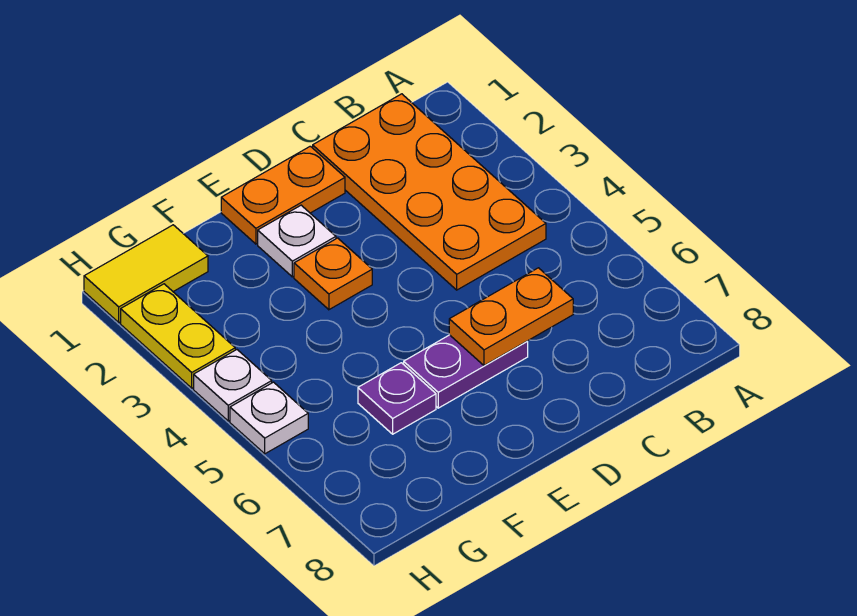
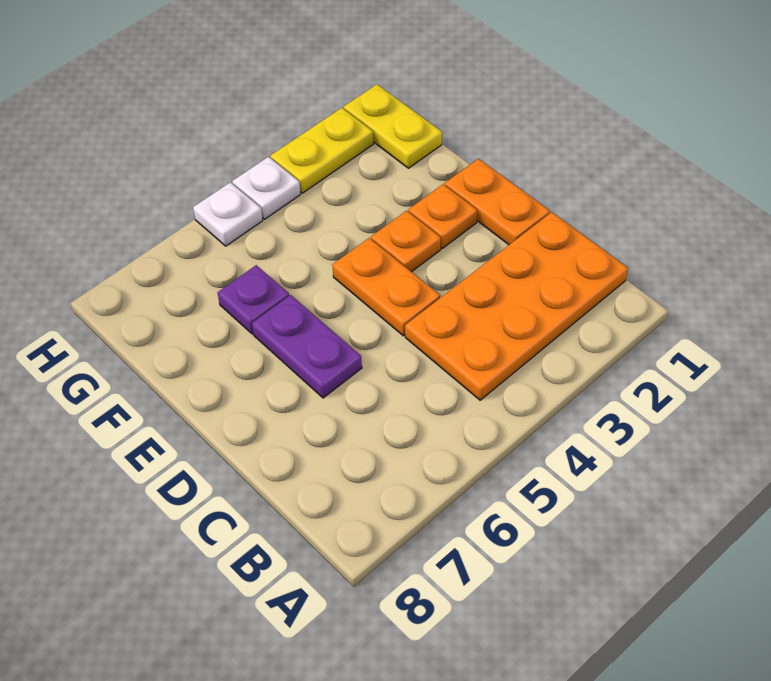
orange 1x2 plate [449,268,573,366] -> orange 1x2 plate moved to [332,238,440,336]
white 1x1 plate [258,205,336,277] -> orange 1x1 plate [408,184,477,248]
yellow 1x2 tile [84,225,208,323] -> yellow 1x2 plate [344,84,442,168]

